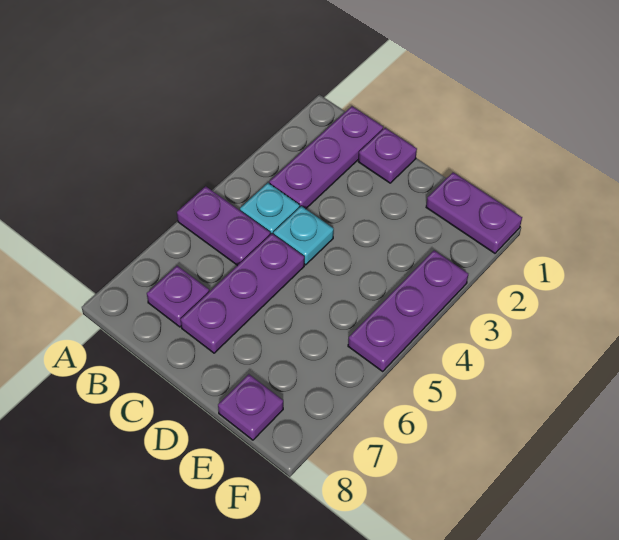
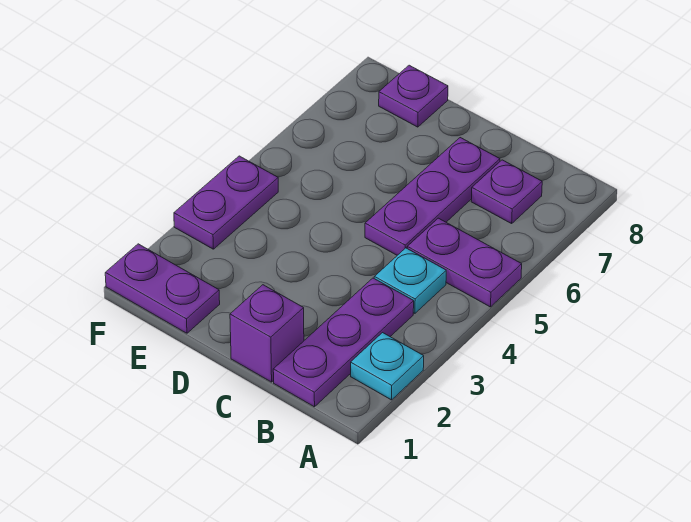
purple 1x1 plate [358,128,417,183] -> purple 1x1 brick [230,285,304,382]
cyan 1x1 plate [273,206,334,265] -> cyan 1x1 plate moved to [351,333,424,400]
purple 1x3 plate [348,250,468,371] -> purple 1x2 plate [174,156,278,249]

